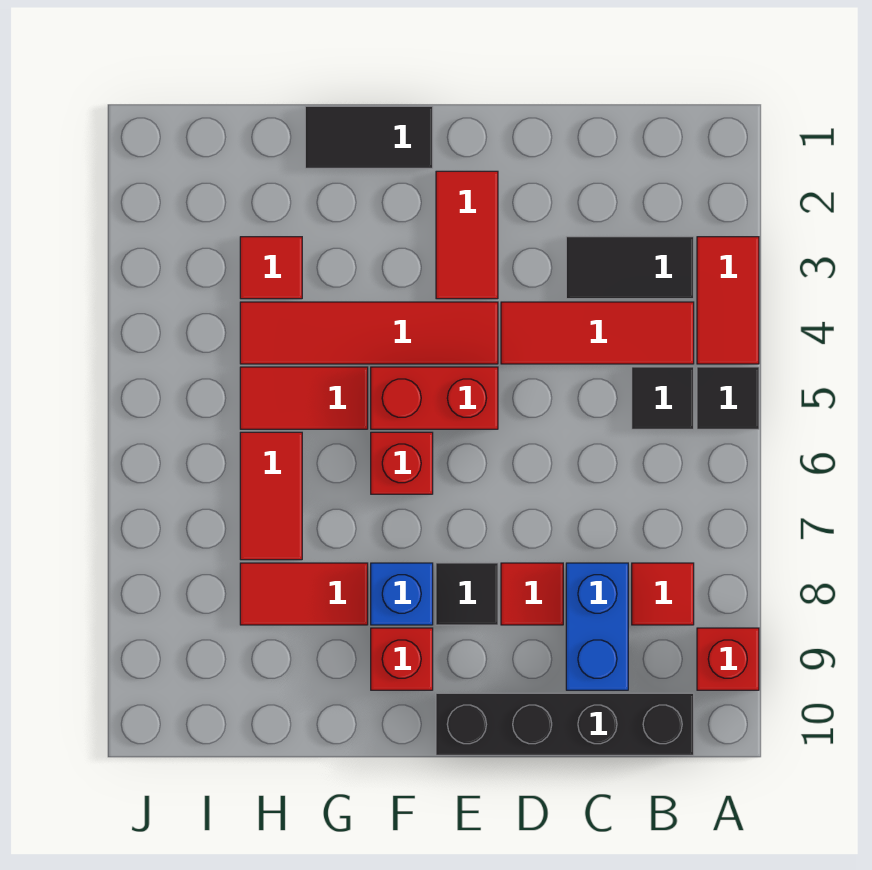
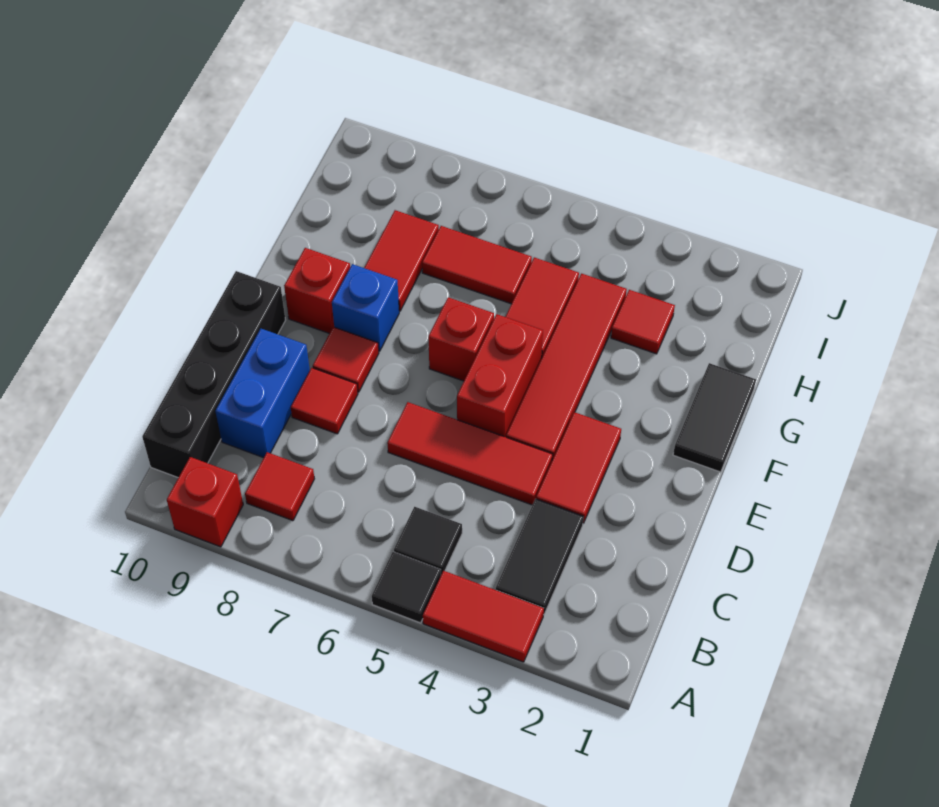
red 1x3 tile [501,302,694,364] -> red 1x3 tile turned to [387,402,553,505]
blue 1x2 brick [566,563,628,690] -> blue 1x2 brick turned to [215,329,310,458]
red 1x2 tile [436,171,498,299] -> red 1x2 tile turned to [536,412,621,523]
black 1x1 tile [436,563,498,625] -> red 1x1 tile [313,327,379,392]

